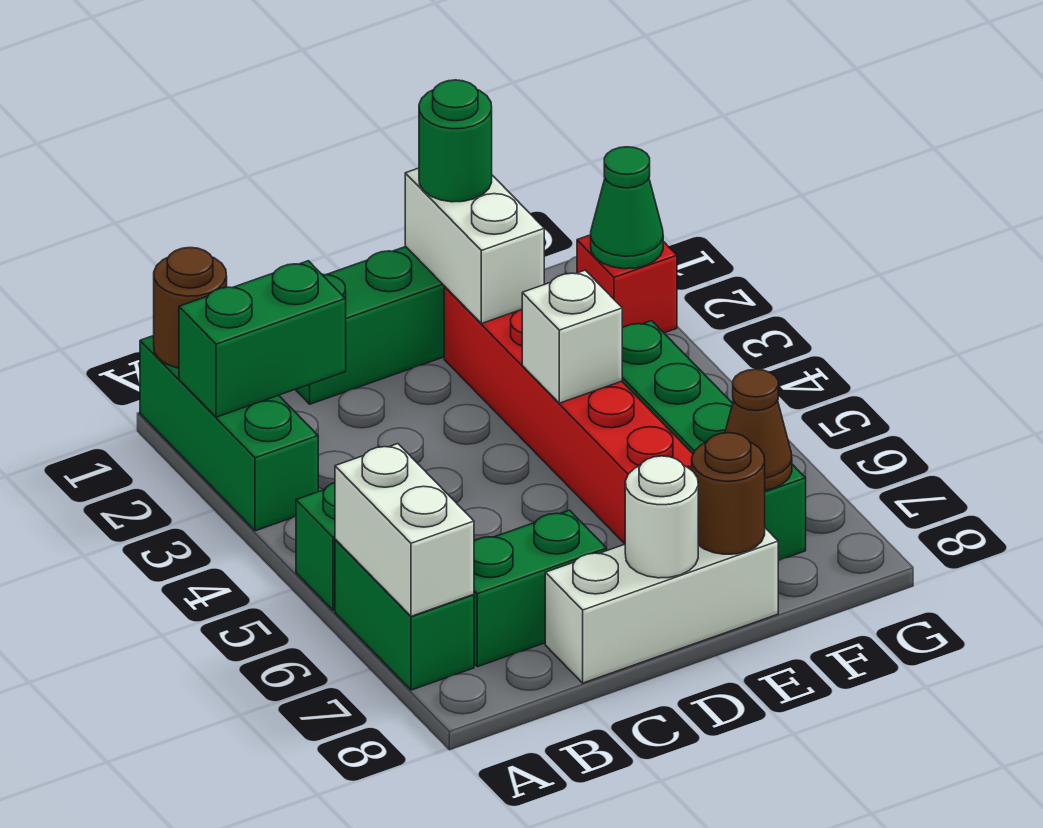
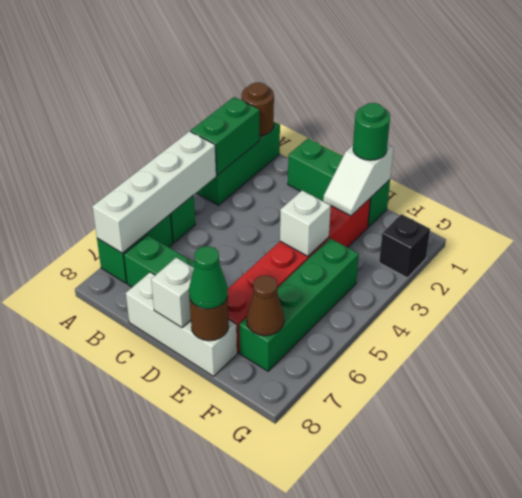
green 1x2 brick [179,261,346,417] -> green 1x2 brick turned to [191,97,259,175]
white 1x2 brick [335,444,474,616] -> white 1x4 brick [92,131,216,253]
white 1x1 round brick [625,456,698,578] -> white 1x1 brick [151,258,194,328]
white 1x2 brick [405,168,544,324] -> white 1x2 slope [323,145,393,216]
red 1x1 brick [577,235,677,333] -> black 1x1 brick [379,214,430,278]
green 1x1 cone [591,147,663,269] -> green 1x1 cone moved to [189,246,228,309]

